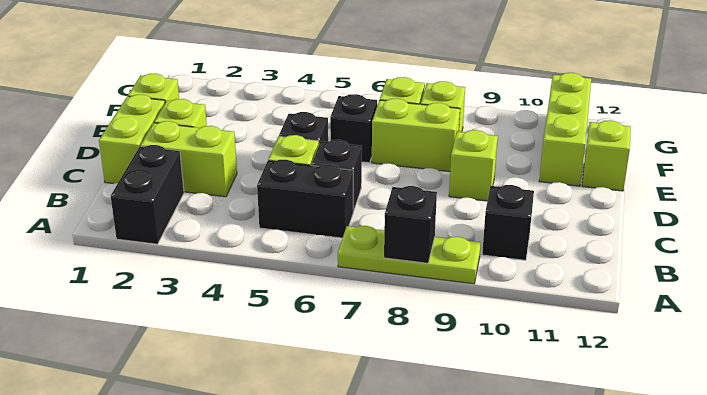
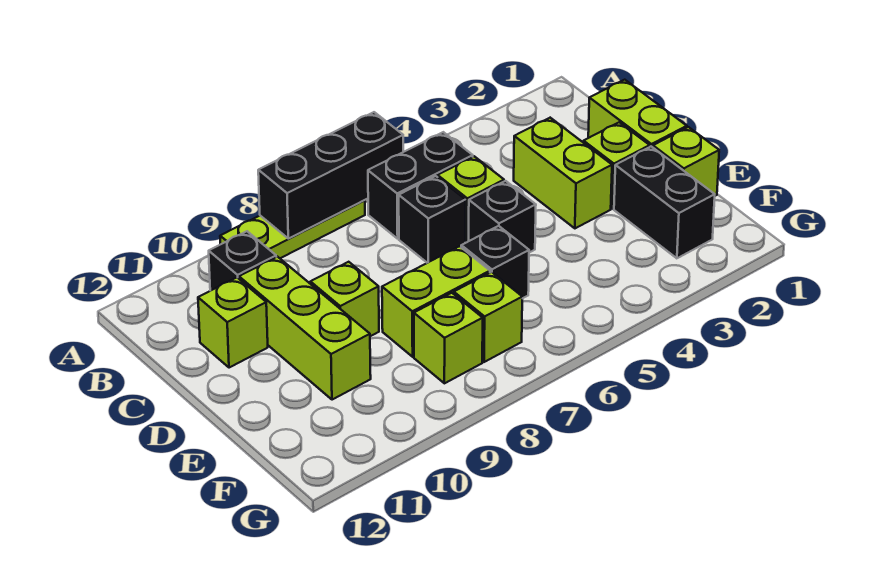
black 1x2 brick [111,145,184,244] -> black 1x2 brick moved to [614,147,715,258]
black 1x1 brick [384,186,437,263] -> black 1x3 brick [258,112,403,239]
lime 1x2 brick [141,121,237,197] -> lime 1x2 brick turned to [514,118,612,228]
lime 1x3 brick [539,73,591,186] -> lime 1x3 brick moved to [239,257,371,400]
lime 1x1 brick [582,120,631,191] -> lime 1x1 brick moved to [198,278,268,368]

